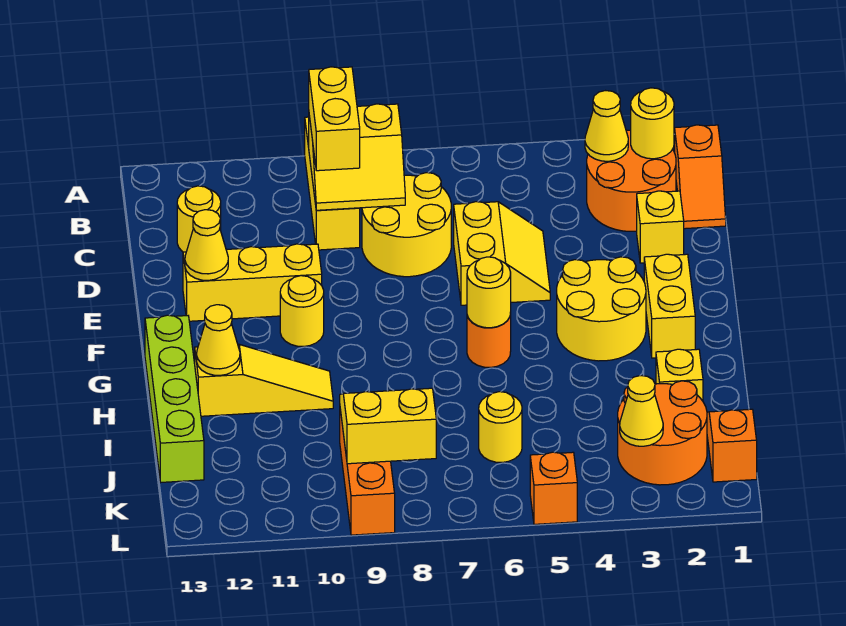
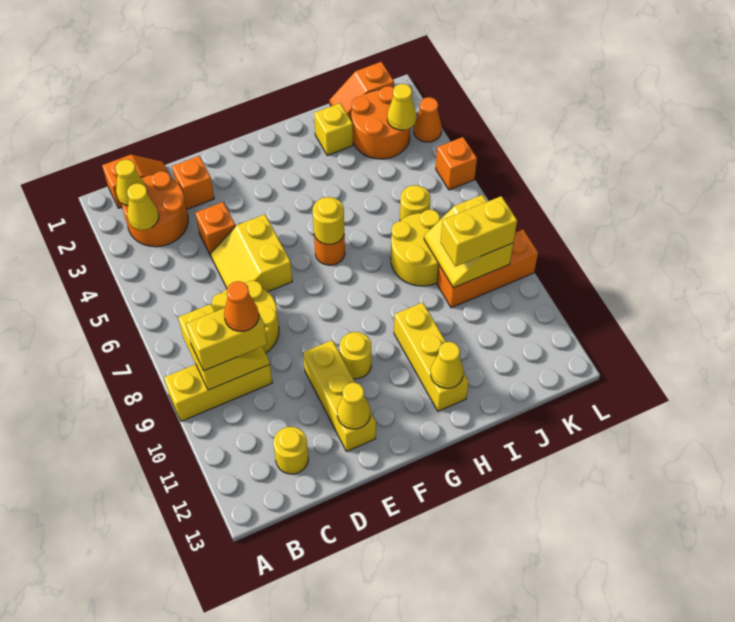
yellow 1x1 round brick [631,88,674,159] -> yellow 1x1 cone [116,159,146,206]
none -> orange 1x1 cone [224,281,259,331]
yellow 1x1 brick [637,191,684,263] -> orange 1x1 brick [172,156,214,209]
none -> orange 1x1 brick [195,202,235,256]
yellow 2x2 slope [454,202,550,305] -> yellow 2x2 slope turned to [211,214,292,292]
yellow 1x2 brick [644,254,695,358] -> yellow 1x2 brick moved to [441,196,517,267]
yellow 2x2 round brick [557,257,646,361] -> yellow 2x2 round brick moved to [391,210,441,286]
lime 1x4 brick [145,315,204,482] -> none
yellow 1x3 slope [195,344,333,416] -> yellow 1x3 brick [394,302,469,411]
none -> orange 1x1 cone [414,97,442,142]

